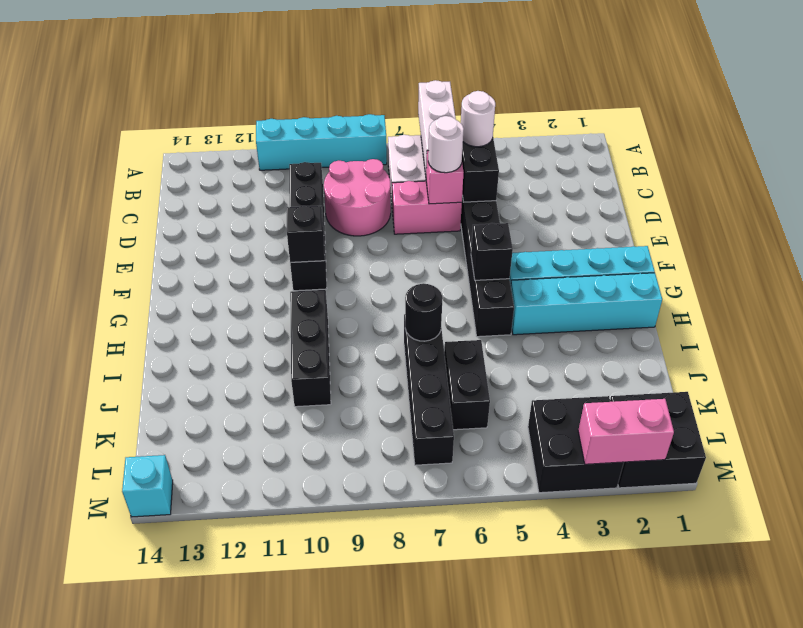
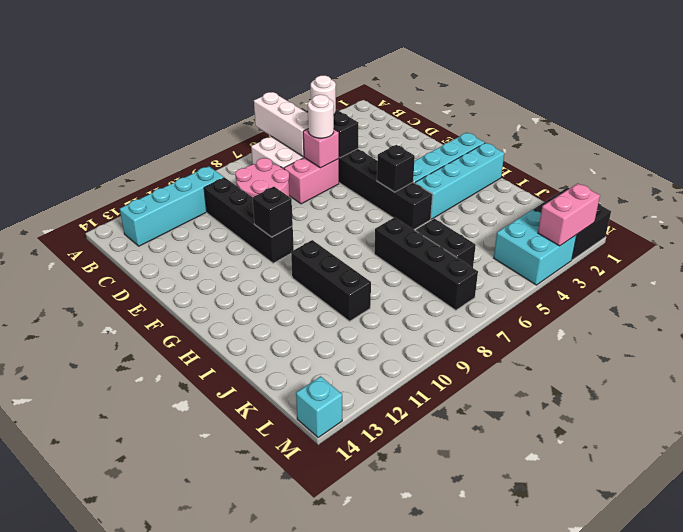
cyan 1x4 brick [256,114,387,170] -> cyan 1x4 brick moved to [120,166,224,246]
black 1x1 round brick [405,283,442,341] -> none
black 2x2 brick [528,396,624,493] -> cyan 2x2 brick [494,210,577,285]

